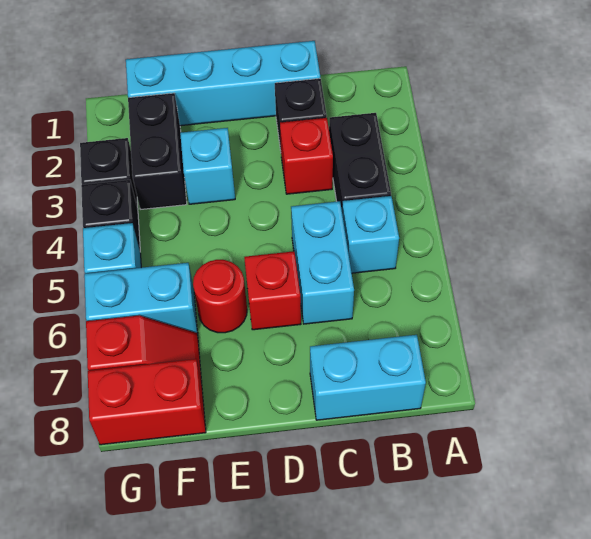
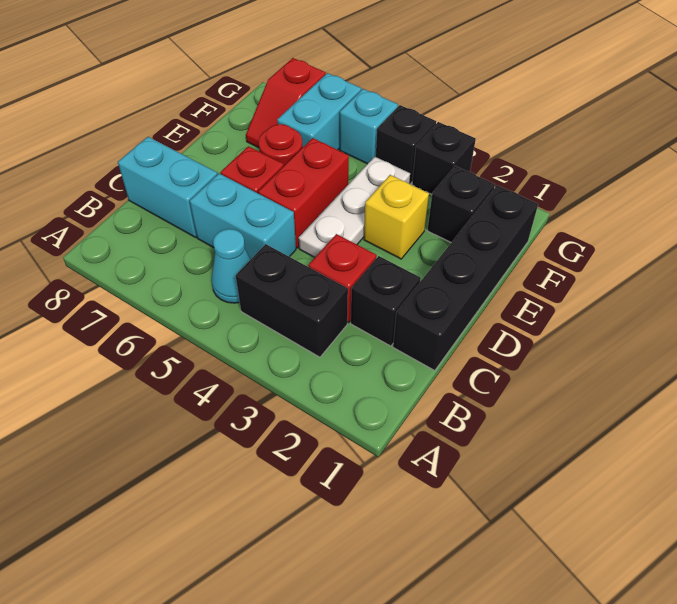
cyan 1x1 brick [342,196,399,273] -> cyan 1x1 cone [212,229,250,303]
cyan 1x2 brick [310,335,426,420] -> cyan 1x2 brick turned to [118,137,217,237]
cyan 1x4 brick [126,41,320,126] -> black 1x4 brick [393,185,538,371]
none -> white 1x3 plate [299,157,410,257]
cyan 1x1 brick [180,128,235,204] -> yellow 1x1 brick [364,175,429,259]
black 1x2 brick [128,93,187,209] -> black 1x1 brick [427,166,495,242]
red 1x2 brick [88,359,206,445] -> red 1x2 brick moved to [258,138,349,248]

